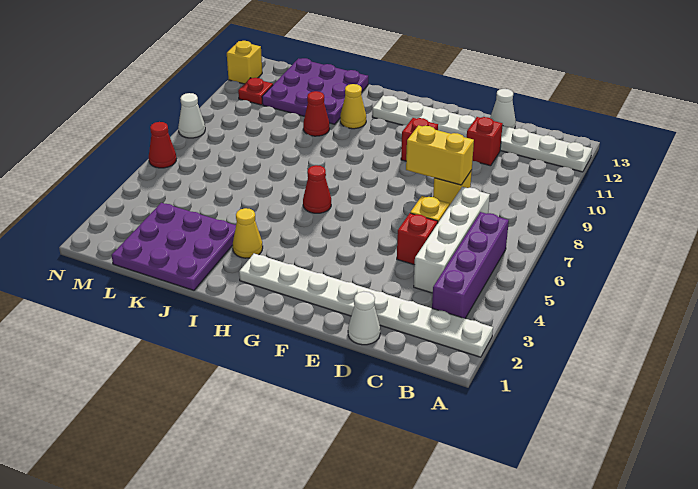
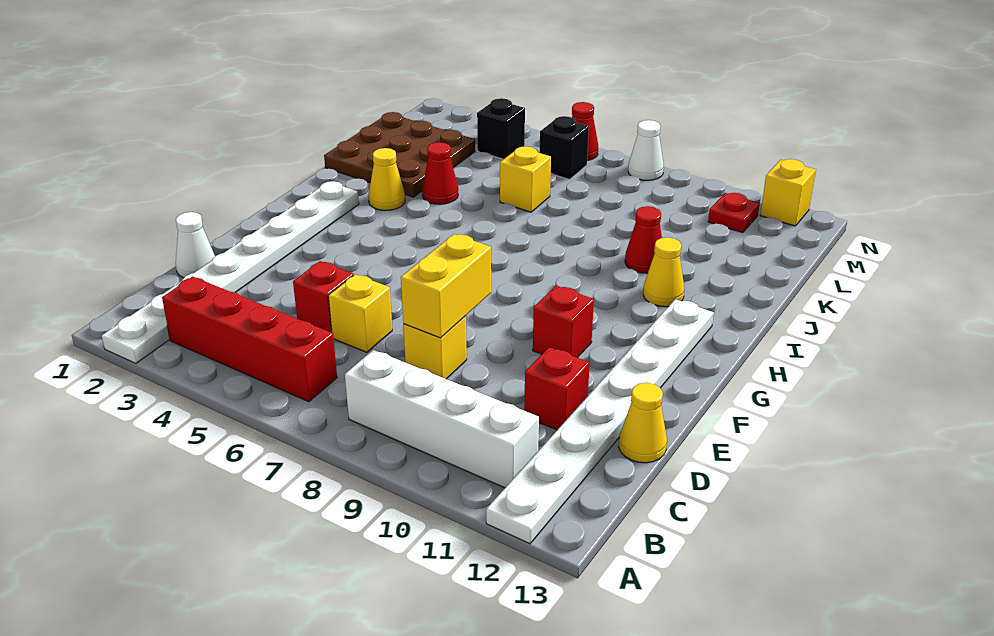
purple 1x4 brick [432,212,509,318] -> red 1x4 brick [162,276,337,402]
white 1x4 brick [414,187,490,293] -> white 1x4 brick moved to [345,350,539,488]
white 1x1 cone [490,89,516,129] -> yellow 1x1 cone [619,383,667,463]
red 1x1 cone [303,165,331,213] -> red 1x1 cone moved to [422,142,458,204]
purple 3x3 plate [112,203,236,290] -> brown 3x3 plate [324,112,475,197]
purple 3x3 plate [262,58,368,124] -> none
none -> yellow 1x1 brick [500,146,551,212]
none -> black 1x1 brick [477,98,525,159]
none -> black 1x1 brick [540,116,589,179]

